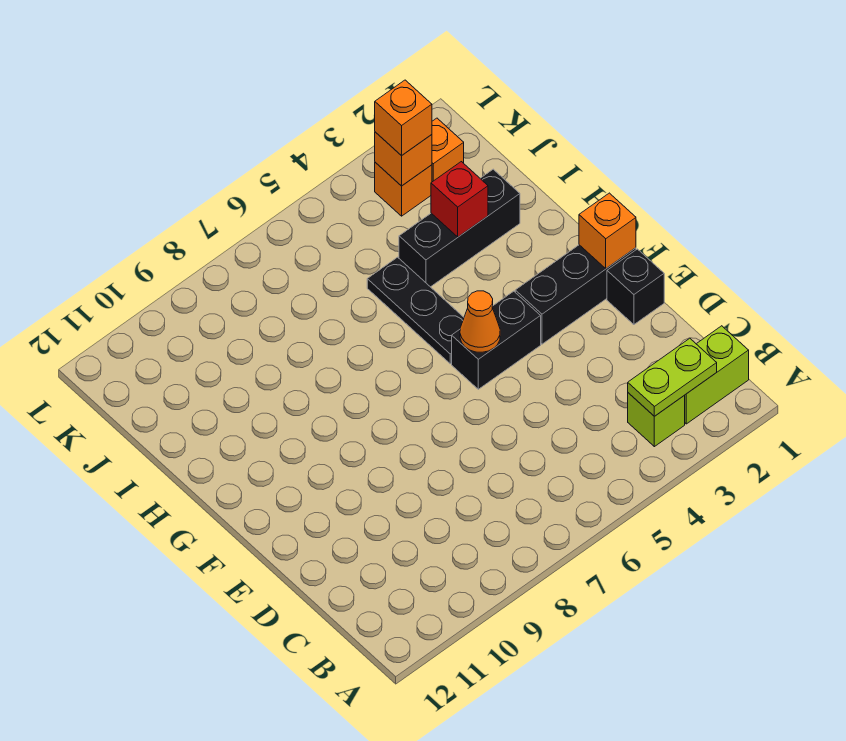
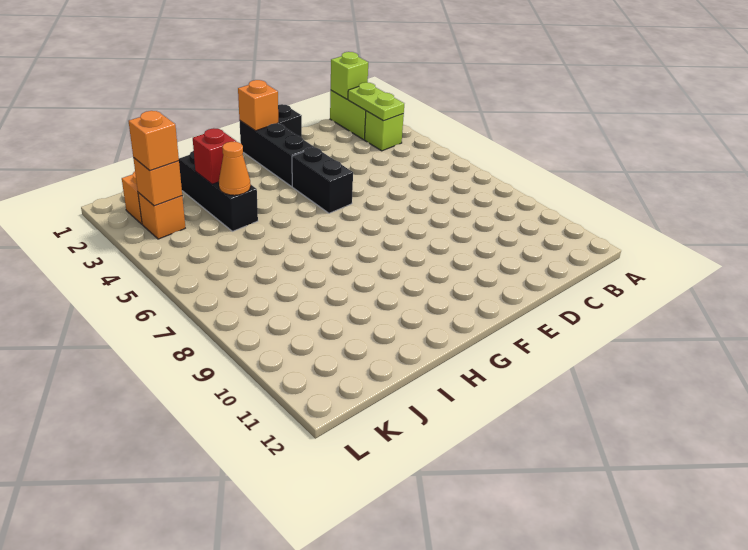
none -> lime 1x1 brick [331,52,368,99]
orange 1x1 cone [460,291,500,352] -> orange 1x1 cone moved to [219,142,251,195]
black 1x3 plate [367,257,464,364] -> none

